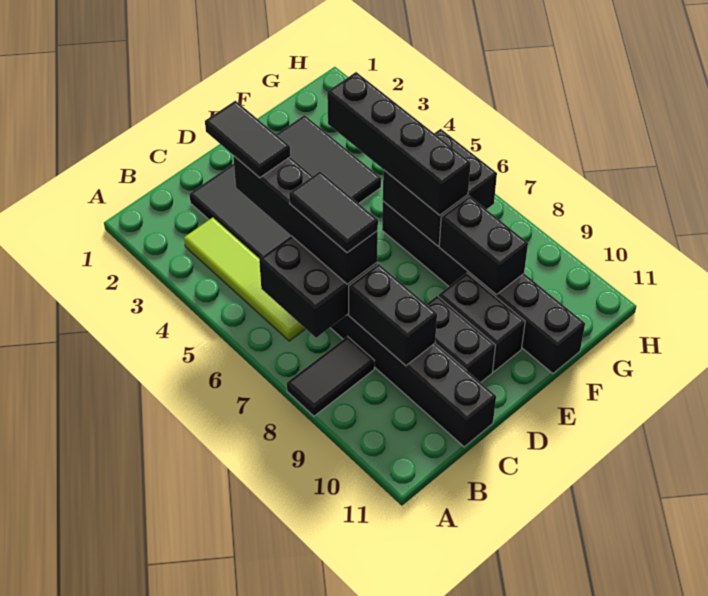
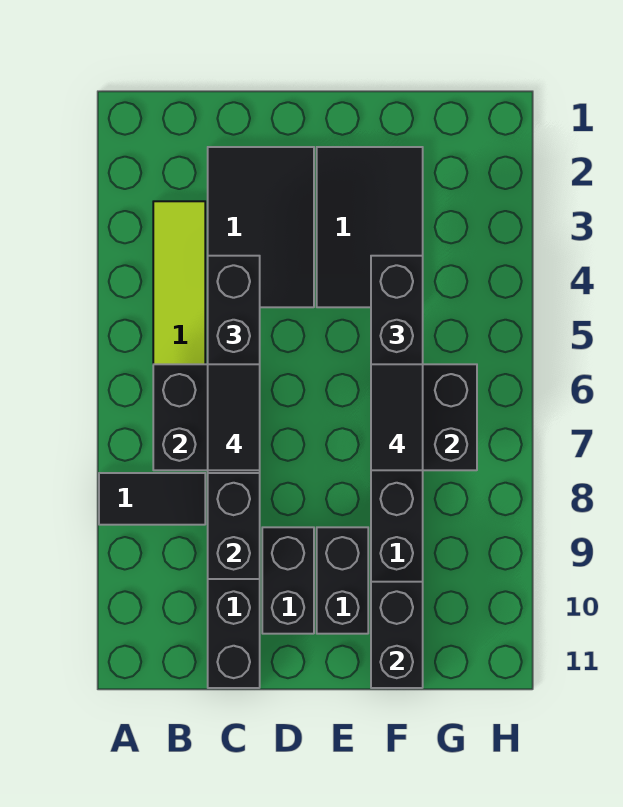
black 1x2 tile [205,101,290,178] -> black 1x2 tile moved to [371,364,423,470]
black 1x2 brick [439,196,528,295] -> black 1x2 brick moved to [371,582,423,688]

